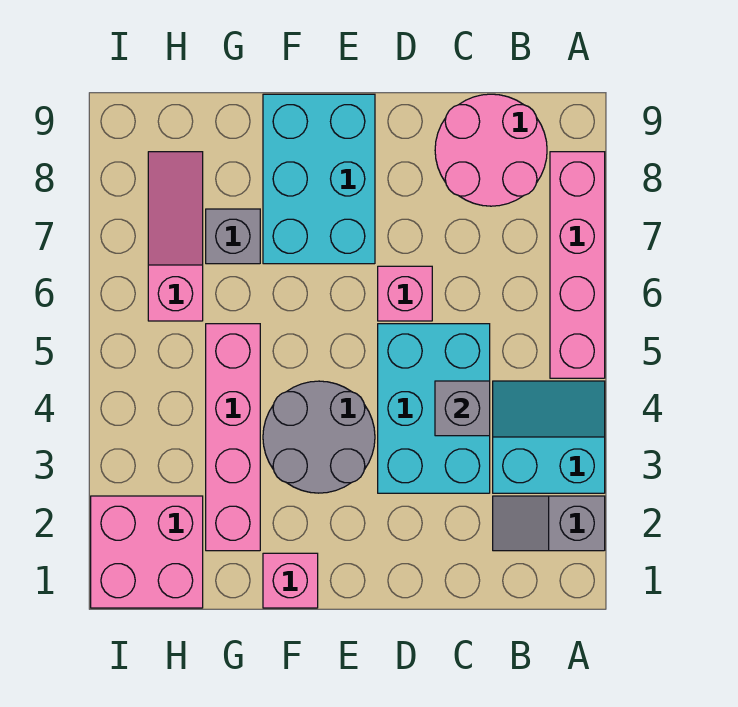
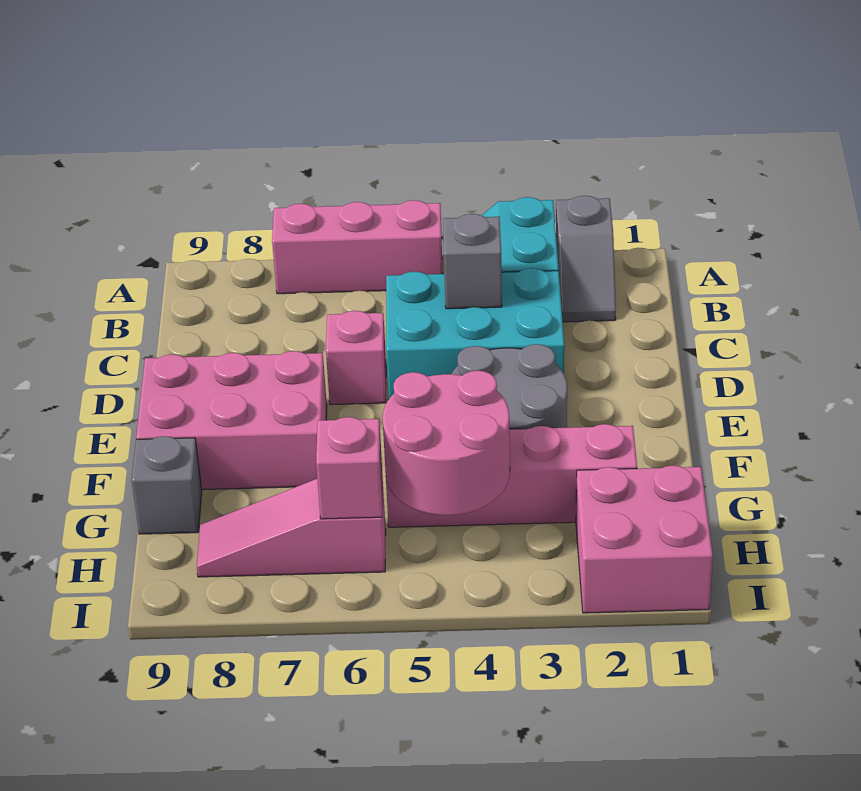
pink 1x4 brick [550,152,605,378] -> pink 1x3 brick [272,200,443,294]
pink 2x2 round brick [435,94,547,206] -> pink 2x2 round brick moved to [383,371,510,515]
cyan 2x3 brick [263,94,375,264] -> pink 2x3 brick [136,351,327,490]
pink 1x1 brick [263,553,318,608] -> pink 1x1 brick moved to [316,417,382,519]
grey 1x1 brick [206,209,260,264] -> grey 1x1 brick moved to [131,436,202,534]

